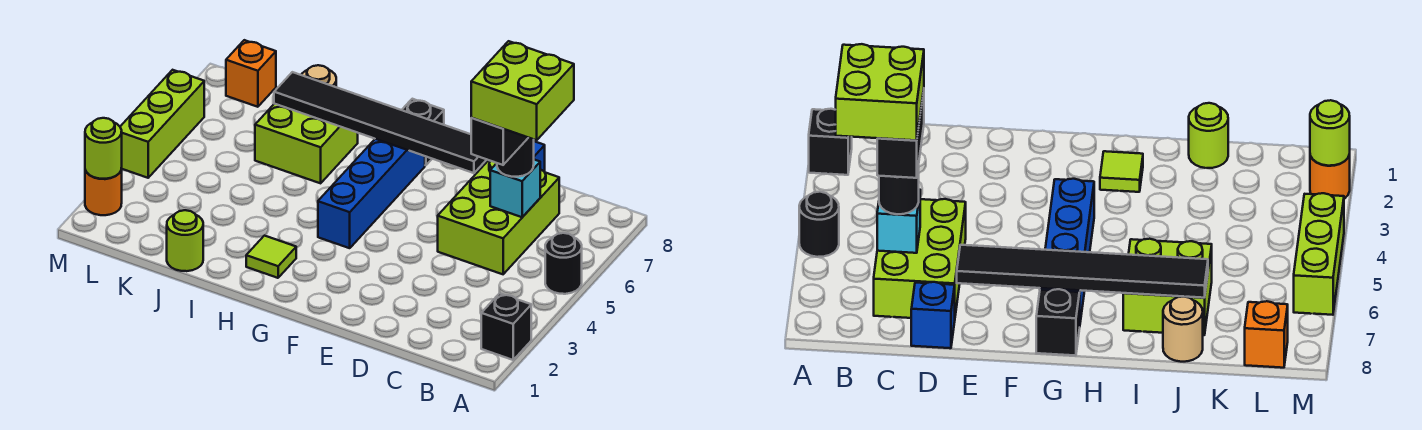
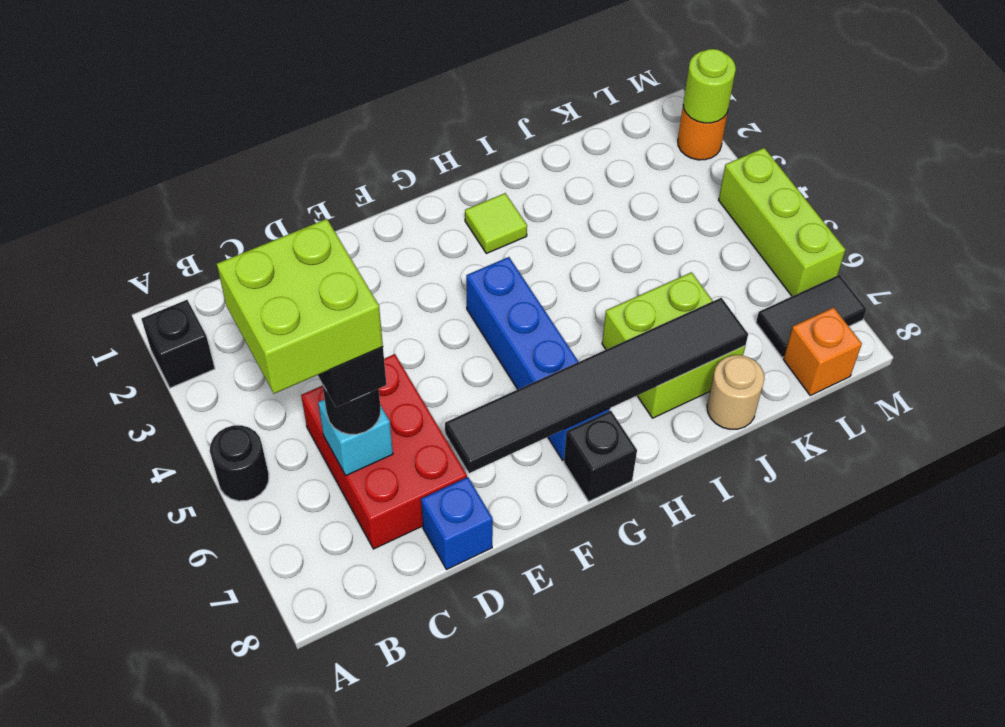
lime 2x3 brick [438,160,559,274] -> red 2x3 brick [301,354,467,549]
lime 1x1 round brick [167,210,203,271] -> none
none -> black 1x2 tile [756,275,867,358]

